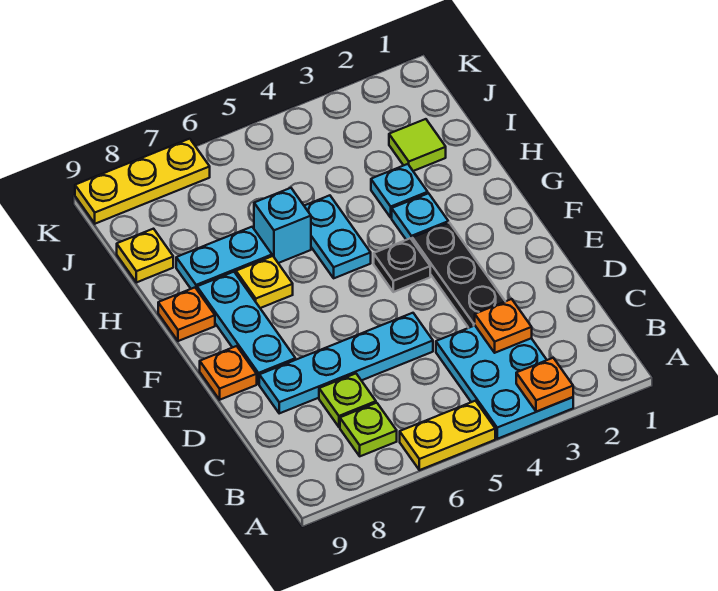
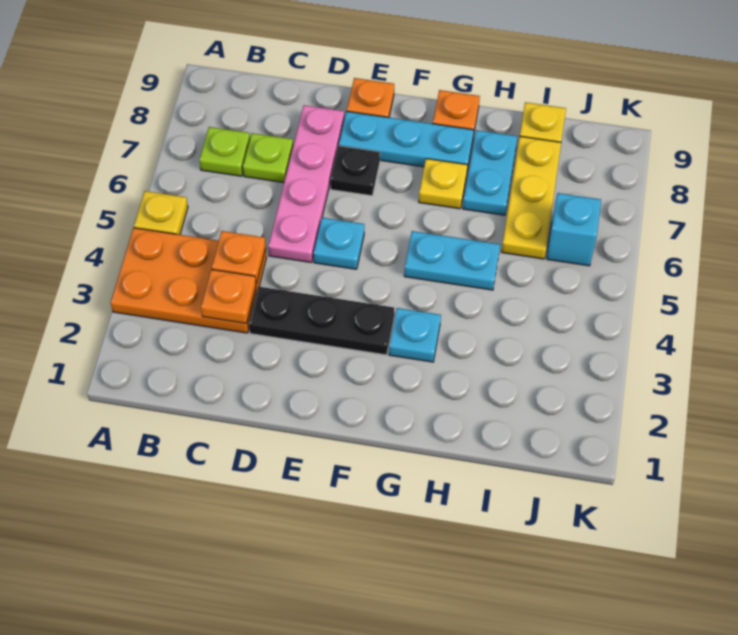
cyan 2x3 plate [436,326,573,439] -> orange 2x3 plate [111,228,266,333]
orange 1x1 plate [516,358,573,412] -> orange 1x1 plate moved to [212,231,266,284]
yellow 1x2 plate [400,401,495,470] -> yellow 1x1 plate [134,191,188,235]
cyan 1x4 plate [259,313,433,413] -> pink 1x4 plate [268,105,344,263]
black 1x1 plate [374,238,430,292] -> black 1x1 plate moved to [331,146,380,196]
cyan 1x1 plate [371,164,428,218] -> cyan 1x1 plate moved to [314,218,364,269]
cyan 1x1 brick [254,188,311,263] -> cyan 1x1 brick moved to [547,193,601,266]
lime 1x1 tile [389,119,446,171] -> none
yellow 1x3 plate [75,139,210,224] -> yellow 1x3 plate moved to [501,136,561,259]

